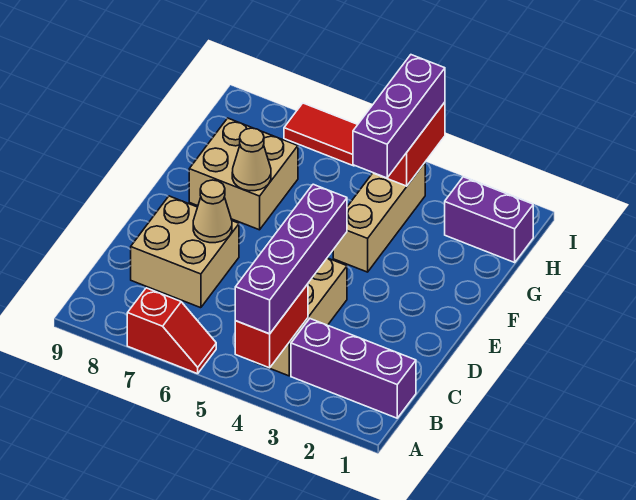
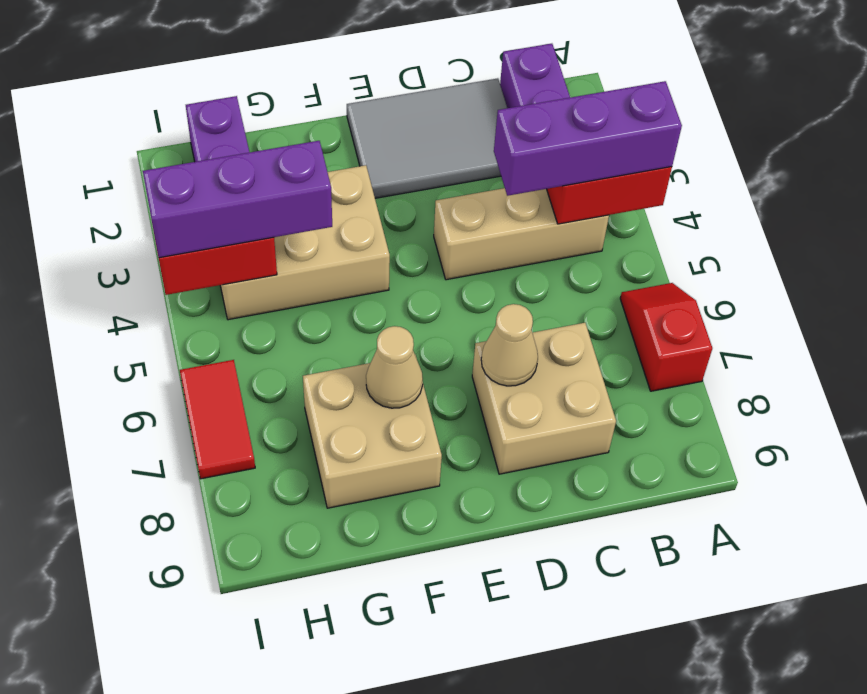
purple 1x4 brick [235,184,347,334] -> purple 1x3 brick [494,81,682,196]
none -> grey 2x3 tile [347,78,507,198]
tan 1x3 brick [333,163,425,272] -> tan 2x3 brick [220,165,390,320]

